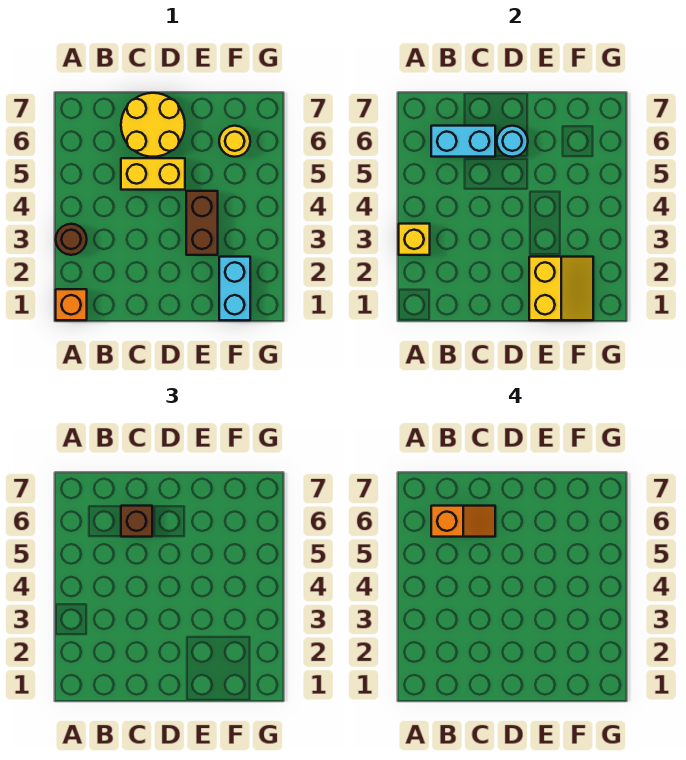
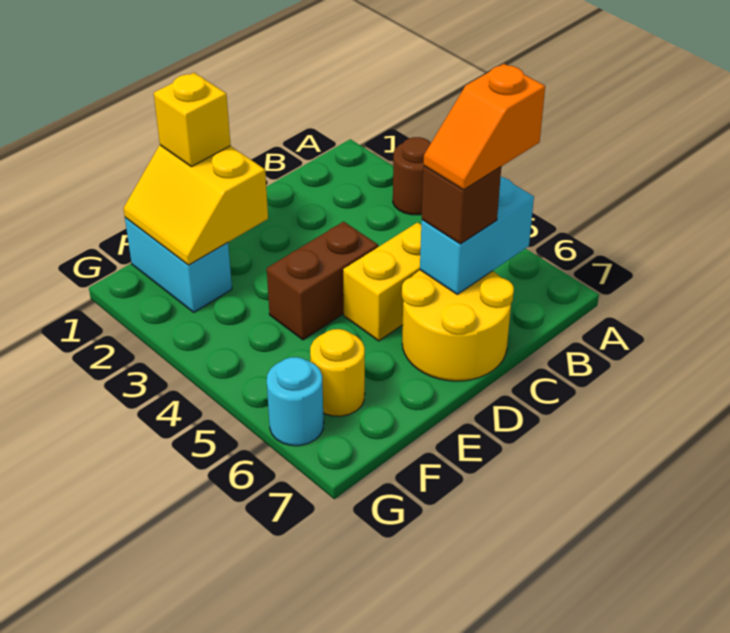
orange 1x1 brick [56,289,87,320] -> none
yellow 1x1 brick [399,224,430,255] -> yellow 1x1 brick moved to [154,73,231,167]
cyan 1x1 round brick [497,126,528,157] -> cyan 1x1 round brick moved to [267,357,324,446]
brown 1x2 brick [186,191,218,255] -> brown 1x2 brick turned to [267,222,378,340]

